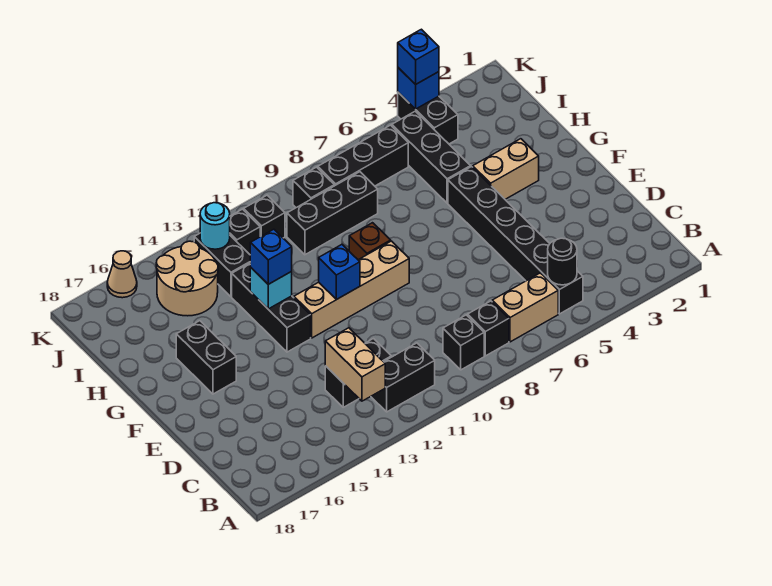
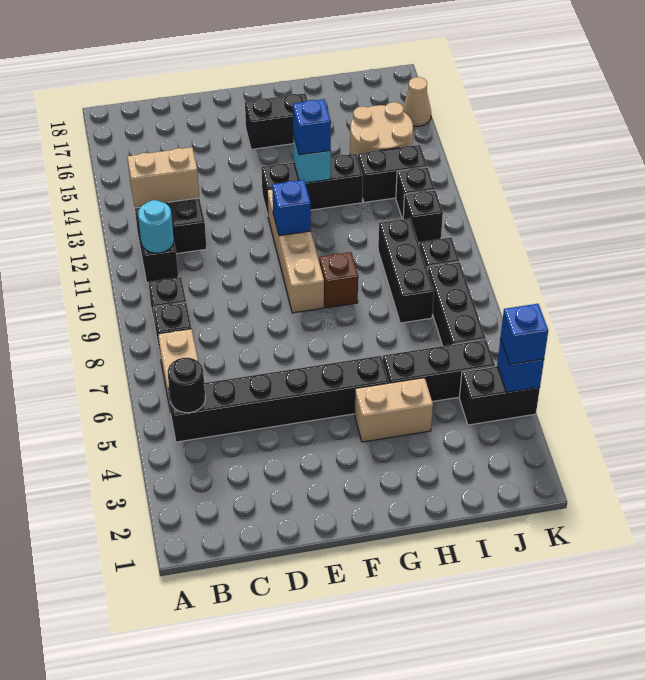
tan 1x2 brick [473,139,539,199] -> tan 1x2 brick turned to [355,378,433,442]
cyan 1x1 round brick [200,203,230,249] -> cyan 1x1 round brick moved to [138,200,174,253]

